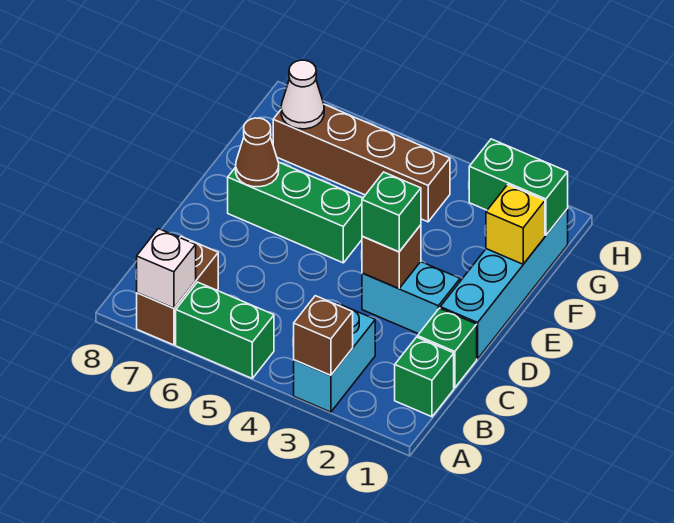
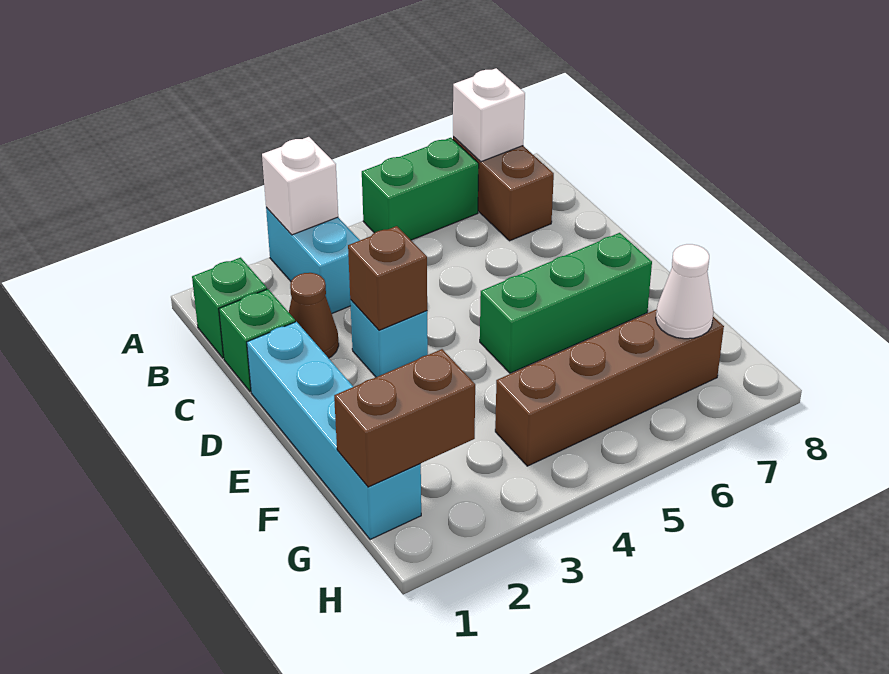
brown 1x1 brick [294,296,353,375] -> white 1x1 brick [262,137,338,235]
cyan 1x2 brick [362,262,460,334] -> cyan 1x1 brick [350,300,428,377]
green 1x1 brick [362,172,421,252] -> none
brown 1x1 cone [236,118,279,187] -> brown 1x1 cone moved to [289,273,339,358]
yellow 1x1 brick [486,185,545,264] -> none
green 1x2 brick [469,139,568,235] -> brown 1x2 brick [334,349,475,487]

